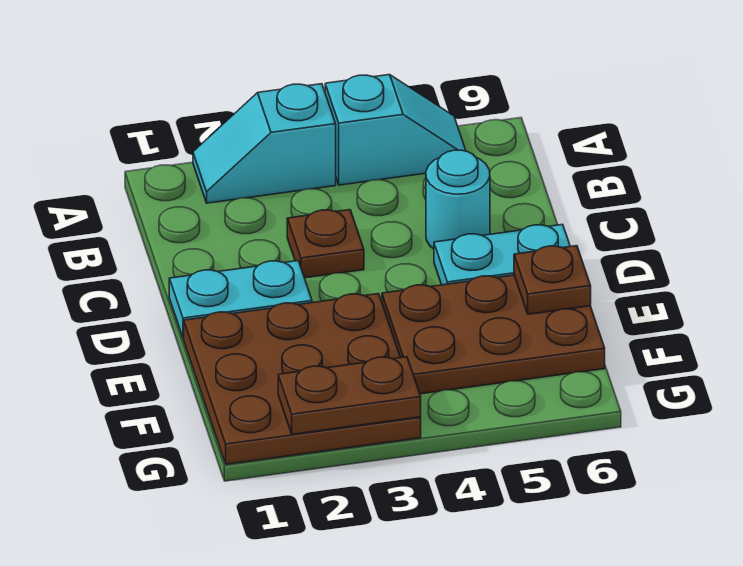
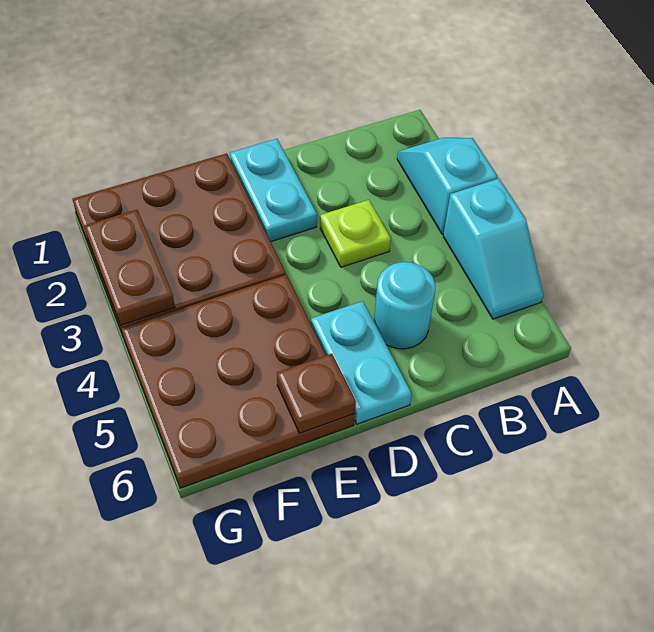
brown 1x1 plate [287,210,364,278] -> lime 1x1 plate [320,200,391,267]
brown 2x3 plate [382,275,605,394] -> brown 3x3 plate [121,275,355,488]

